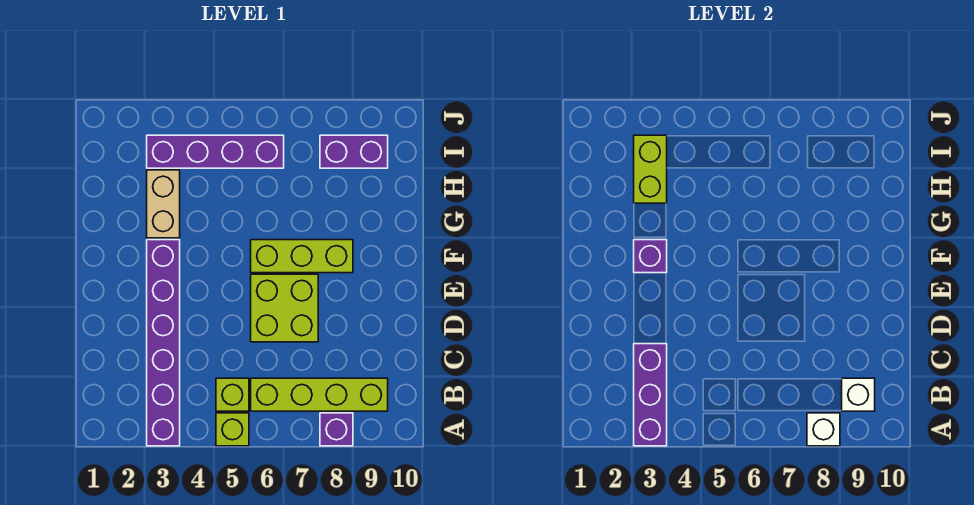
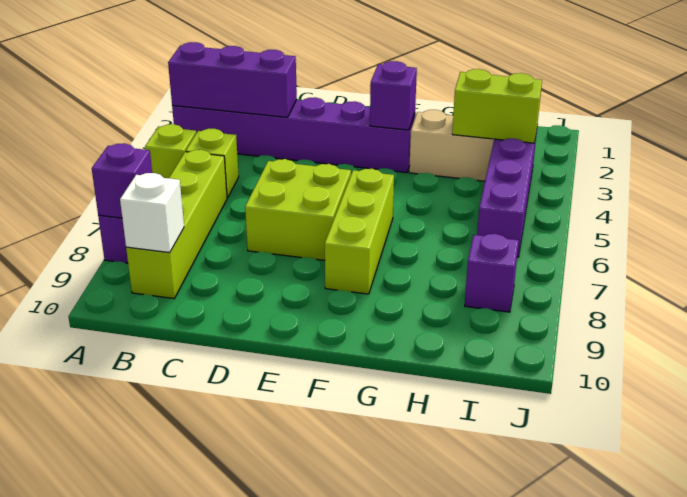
white 1x1 brick [807,413,840,446] -> purple 1x1 brick [92,143,152,218]
purple 1x2 brick [320,135,388,168] -> purple 1x1 brick [465,234,519,312]

